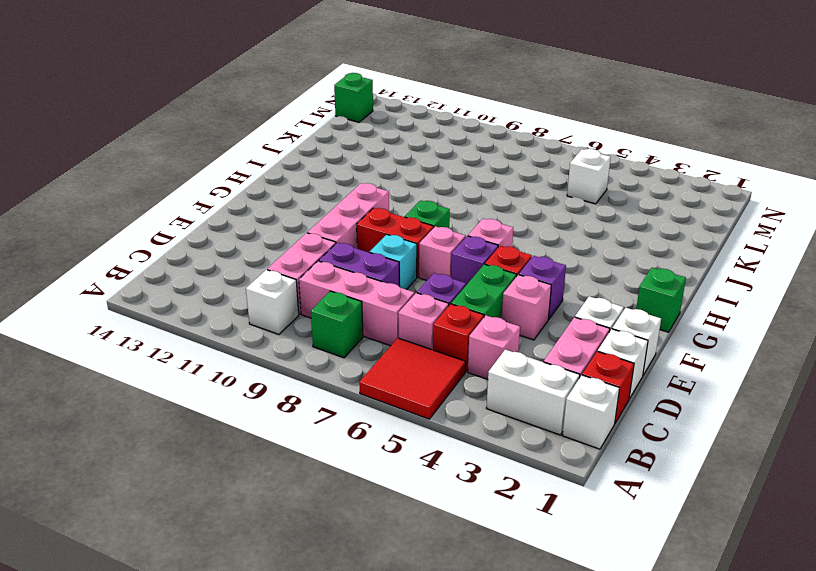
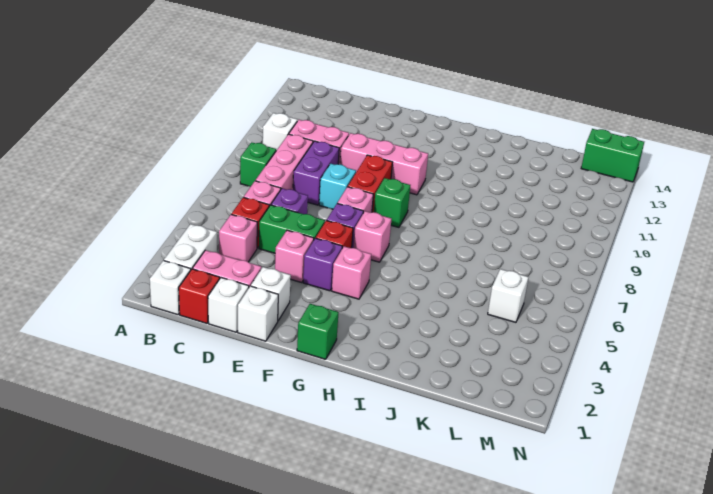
red 2x2 tile [359,338,466,419] -> none
none -> pink 1x1 brick [332,246,371,299]
green 1x1 brick [334,73,373,122] -> green 1x2 brick [581,129,644,182]

